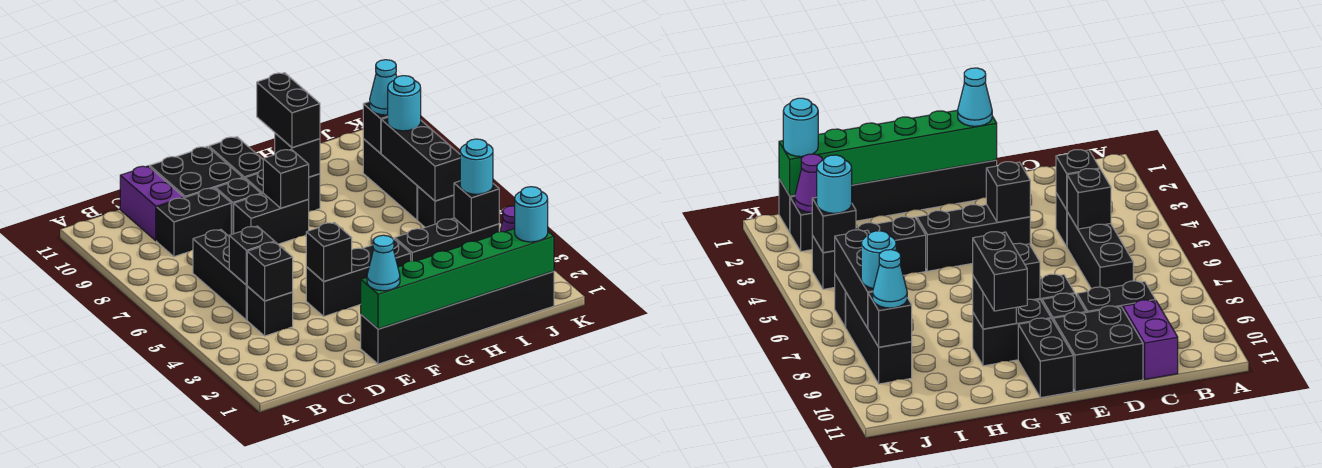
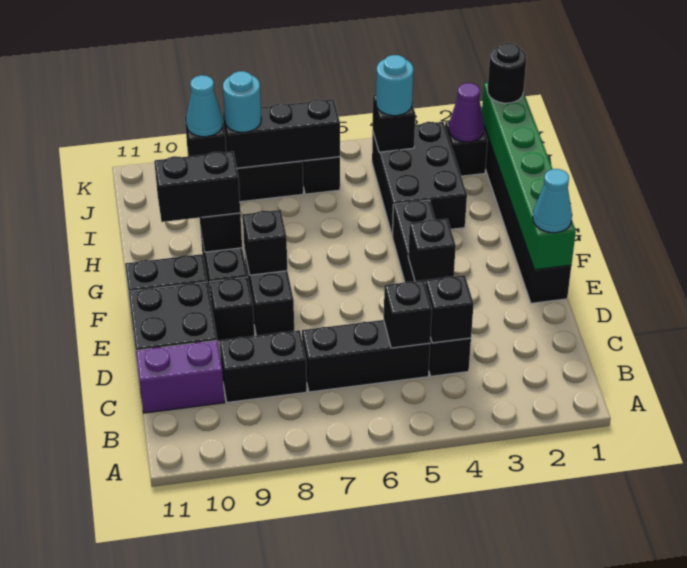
black 1x2 brick [157,188,231,257] -> black 1x2 brick turned to [219,330,307,402]
black 1x3 brick [395,218,499,261] -> black 2x3 brick [372,122,467,236]
cyan 1x1 round brick [515,187,548,242] -> black 1x1 round brick [488,43,527,103]

